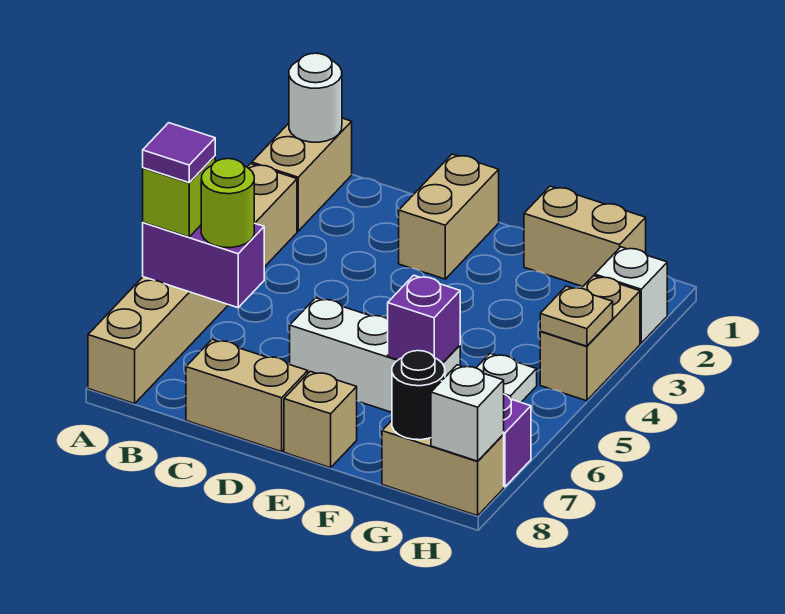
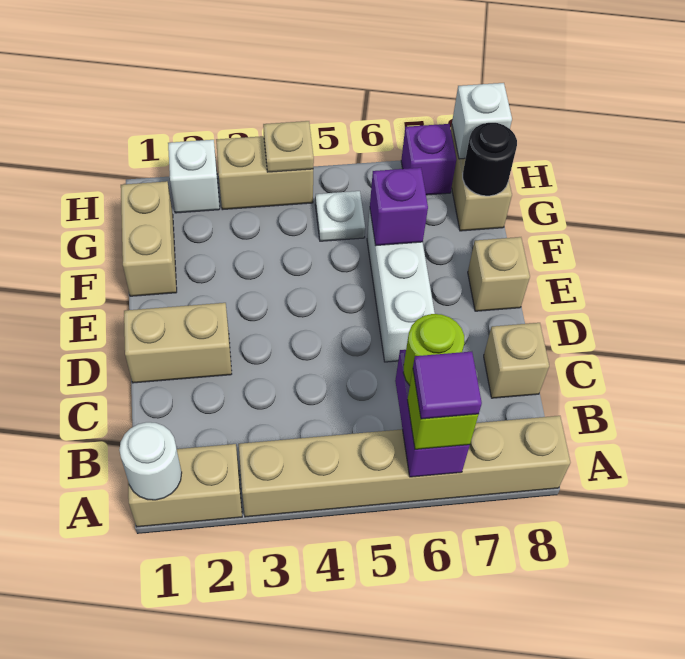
tan 1x2 brick [186,339,308,452] -> tan 1x1 brick [484,323,549,398]

